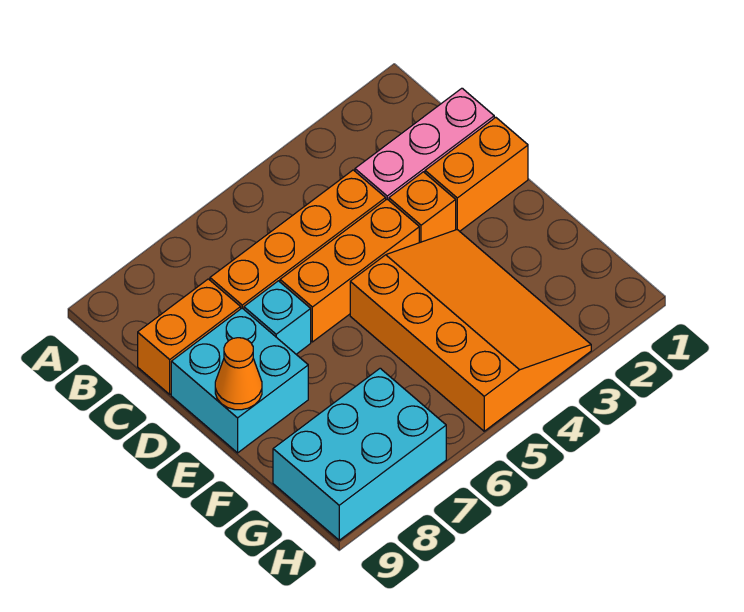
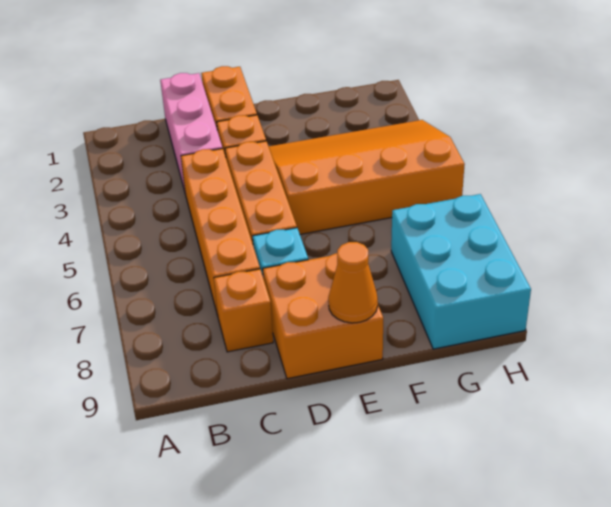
orange 1x2 brick [138,279,241,394] -> orange 1x1 brick [214,269,273,352]
cyan 2x2 brick [171,308,308,453] -> orange 2x2 brick [263,253,383,379]

